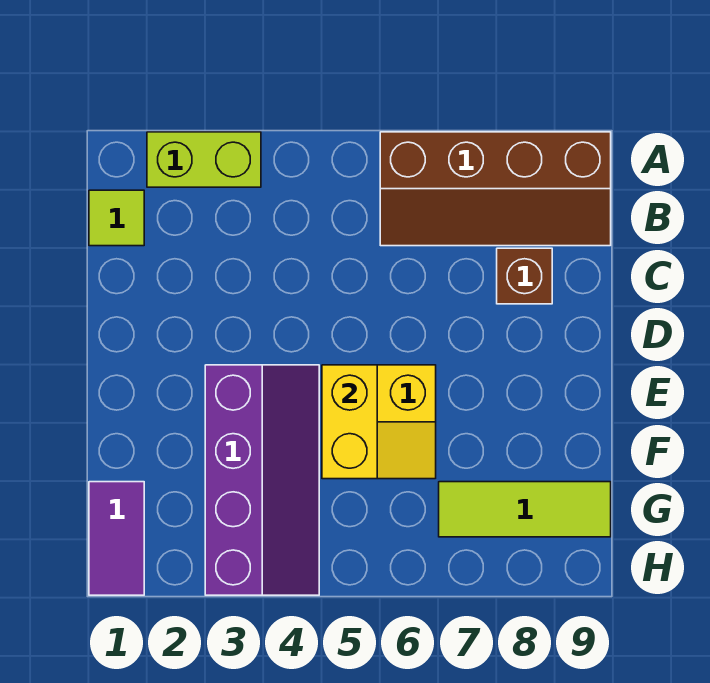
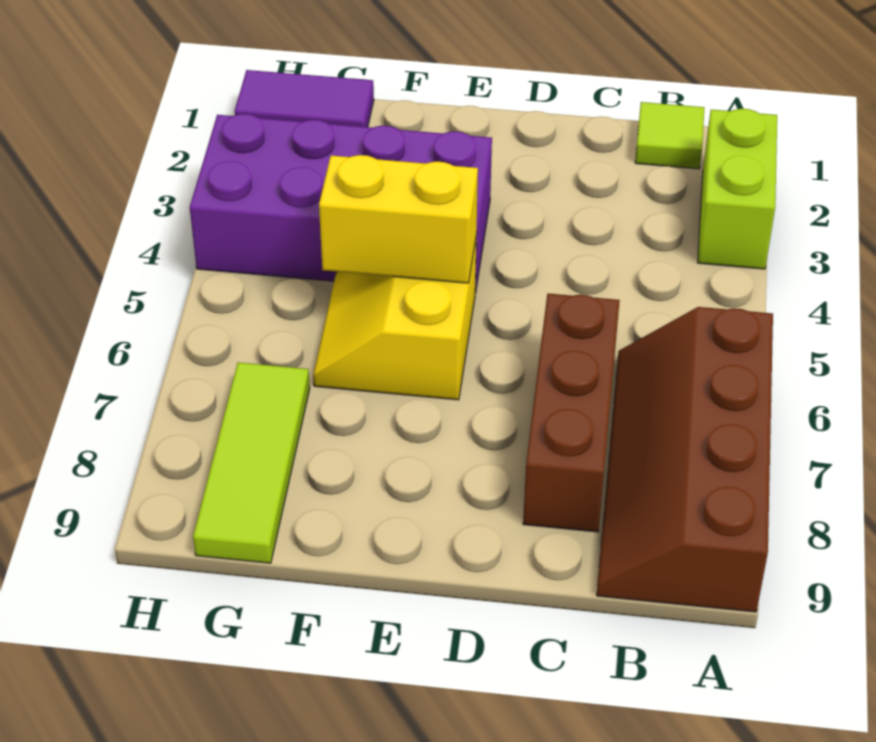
brown 1x1 brick [497,248,552,304] -> brown 1x3 brick [523,294,620,532]
purple 2x4 slope [205,365,319,595] -> purple 2x4 brick [190,114,492,293]

